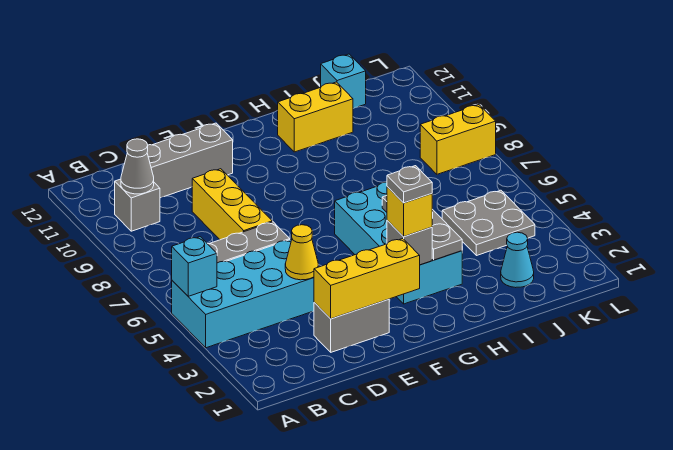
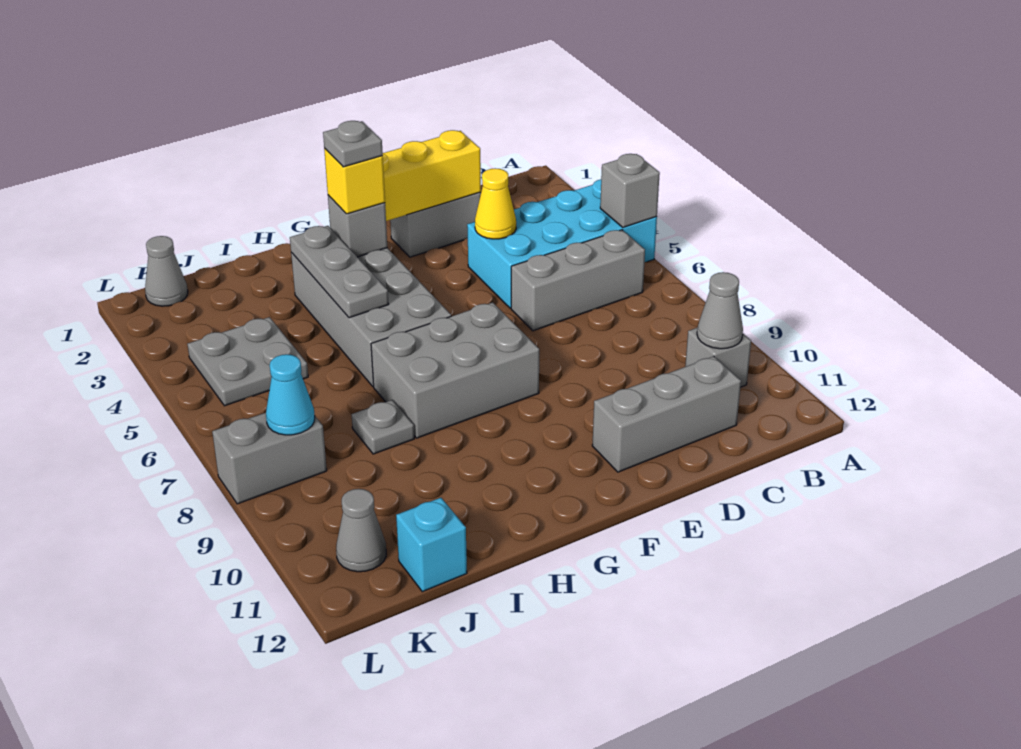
cyan 1x1 brick [172,237,217,296] -> grey 1x1 brick [600,154,660,227]
yellow 1x3 brick [192,169,272,240] -> none
none -> grey 2x3 brick [371,302,539,438]
cyan 2x4 brick [335,182,462,304] -> grey 2x4 brick [291,248,451,387]
yellow 1x2 brick [278,82,353,152] -> none
none -> grey 1x1 plate [352,400,414,454]
cyan 1x1 cone [501,232,534,288] -> cyan 1x1 cone moved to [266,354,315,435]
none -> grey 1x1 cone [145,236,188,306]
yellow 1x2 brick [420,105,496,174] -> grey 1x2 brick [212,413,327,504]
none -> grey 1x1 cone [336,489,386,572]

